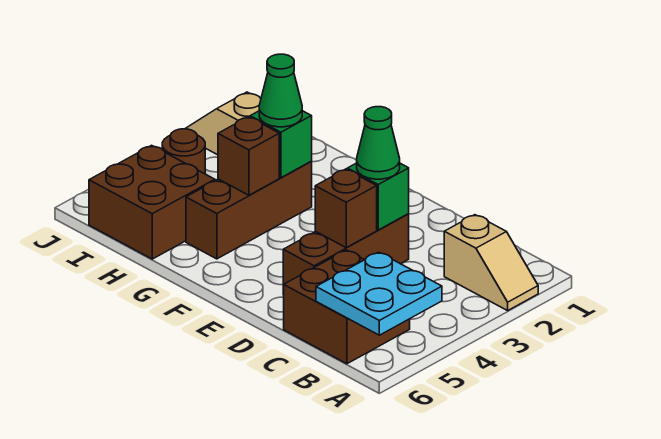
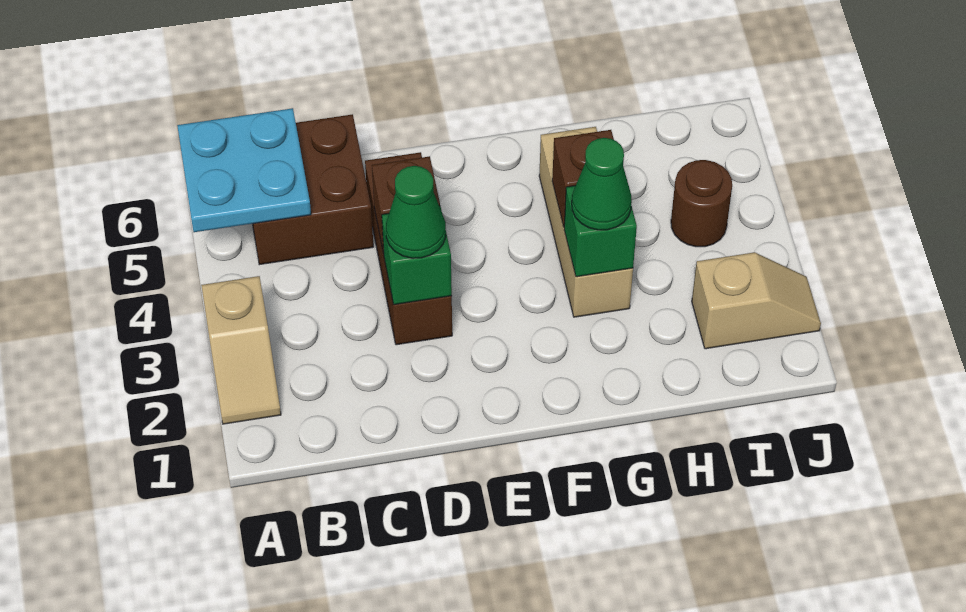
tan 1x2 slope [444,215,538,311] -> tan 1x2 slope turned to [201,276,281,424]
brown 1x3 brick [186,162,312,259] -> tan 1x3 brick [539,127,633,317]
brown 2x2 brick [89,145,215,259] -> none

